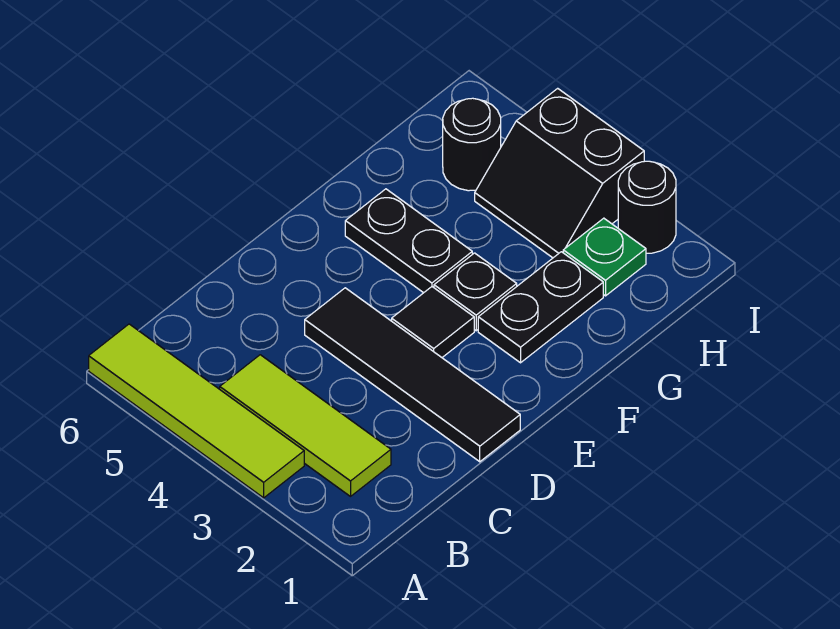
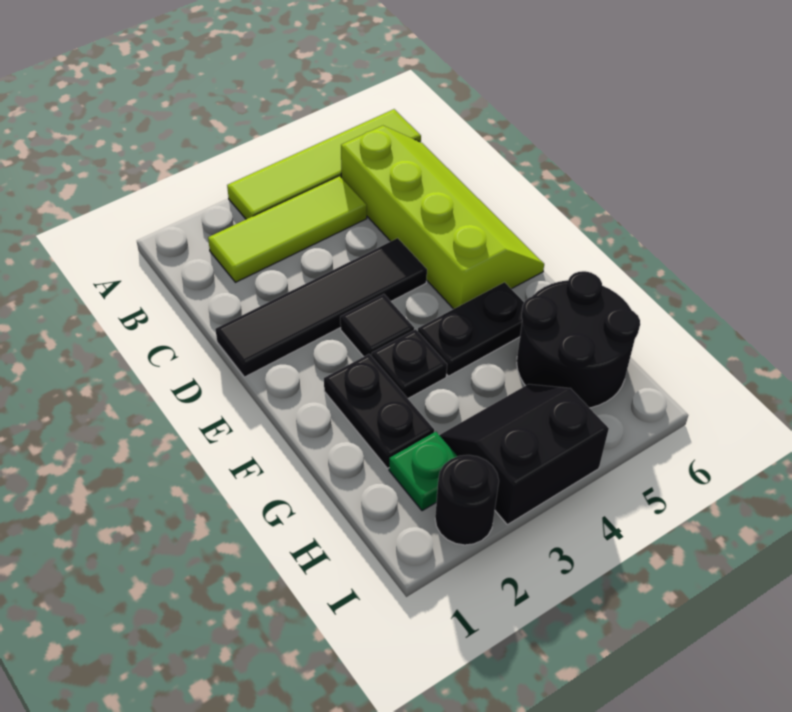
none -> lime 2x4 slope [341,126,544,309]
black 1x1 round brick [443,98,501,191] -> black 2x2 round brick [517,271,640,408]

